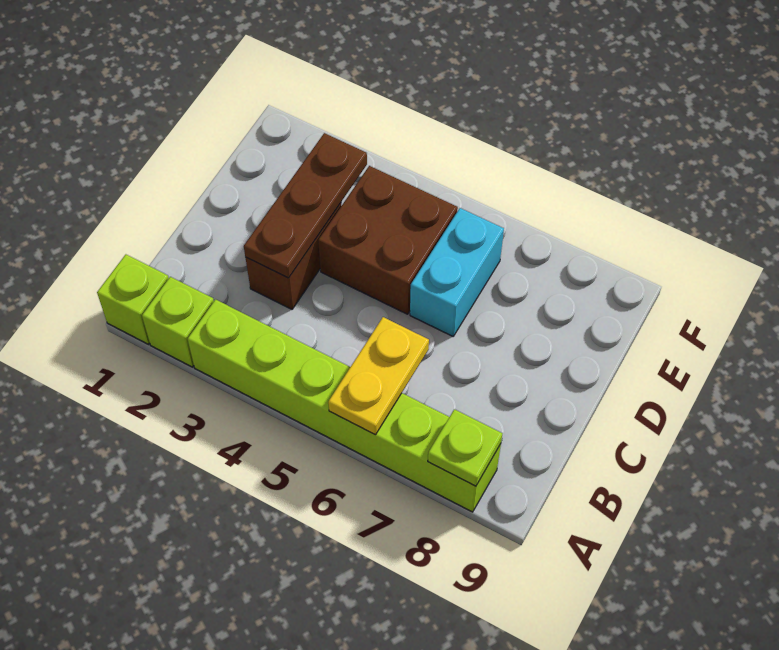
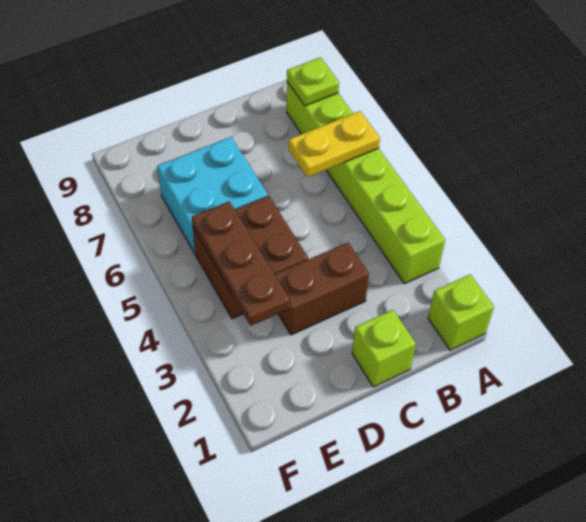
lime 1x1 brick [142,277,214,367] -> lime 1x1 brick moved to [352,310,416,387]
brown 1x3 plate [244,133,367,278] -> brown 1x3 plate turned to [192,201,290,326]
cyan 1x2 brick [410,208,504,336] -> cyan 2x2 brick [157,137,268,254]

